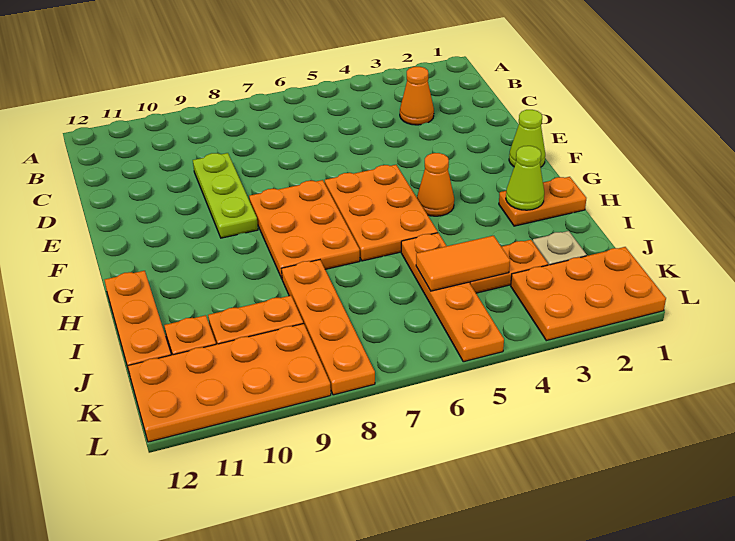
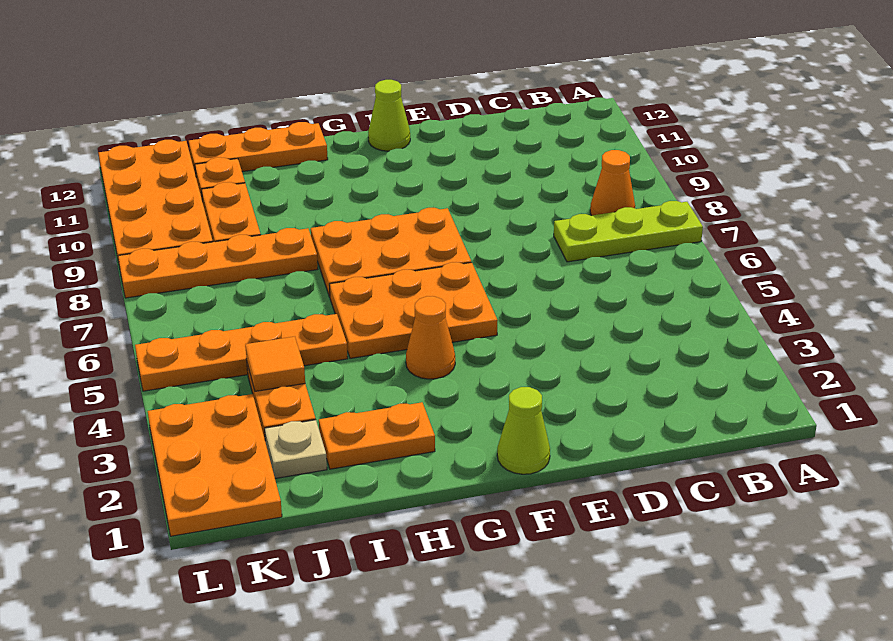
orange 1x1 cone [400,67,434,125] -> orange 1x1 cone moved to [590,150,635,216]
lime 1x3 plate [193,153,258,238] -> lime 1x3 plate moved to [554,201,703,262]
orange 1x2 plate [499,177,586,226] -> orange 1x2 plate turned to [319,402,435,469]
lime 1x1 cone [506,146,544,210] -> lime 1x1 cone moved to [368,80,410,151]
orange 1x2 tile [416,236,510,291] -> orange 1x1 tile [245,337,305,391]

